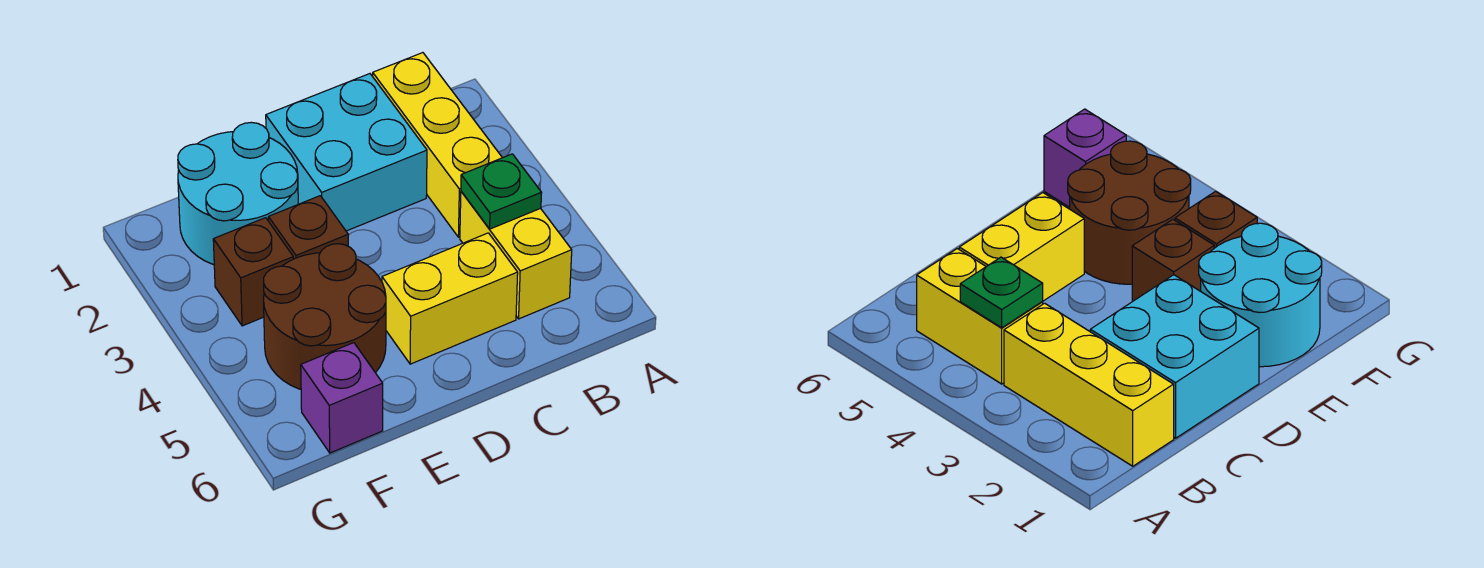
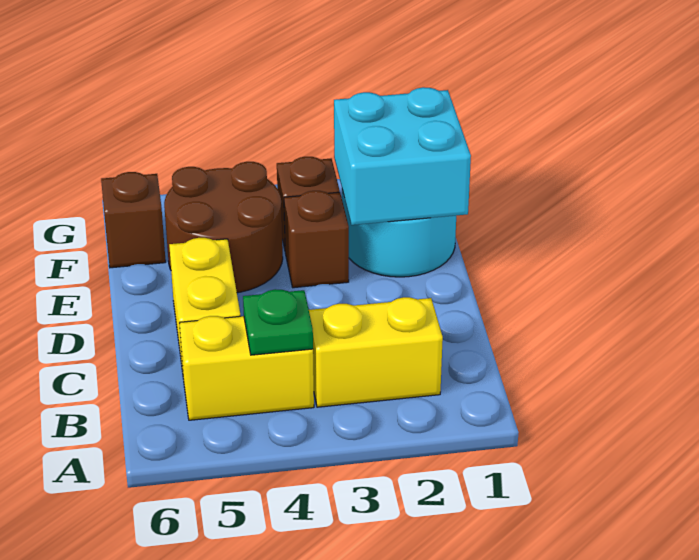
yellow 1x3 brick [373,53,502,237] -> yellow 1x2 brick [309,297,443,407]
cyan 2x2 brick [266,74,427,231] -> cyan 2x2 brick moved to [334,87,471,225]
purple 1x1 brick [301,343,383,453] -> brown 1x1 brick [101,172,166,268]

